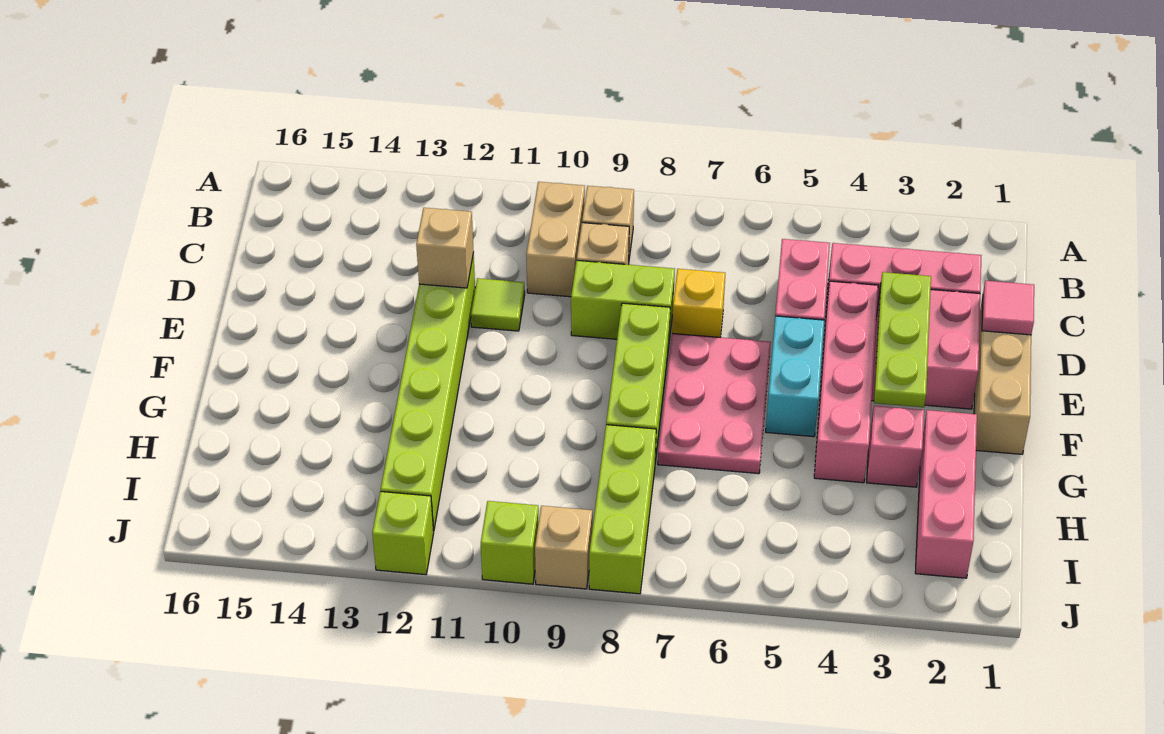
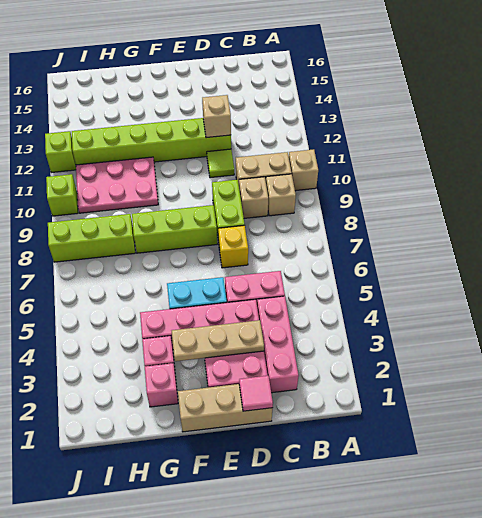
lime 1x3 plate [874,272,931,407] -> tan 1x3 plate [172,320,264,361]
pink 2x3 plate [658,333,771,474] -> pink 2x3 plate moved to [76,157,158,213]
pink 1x3 brick [915,410,977,578] -> pink 1x1 brick [145,363,178,407]
tan 1x1 brick [535,506,592,589] -> tan 1x1 brick moved to [289,149,318,191]

